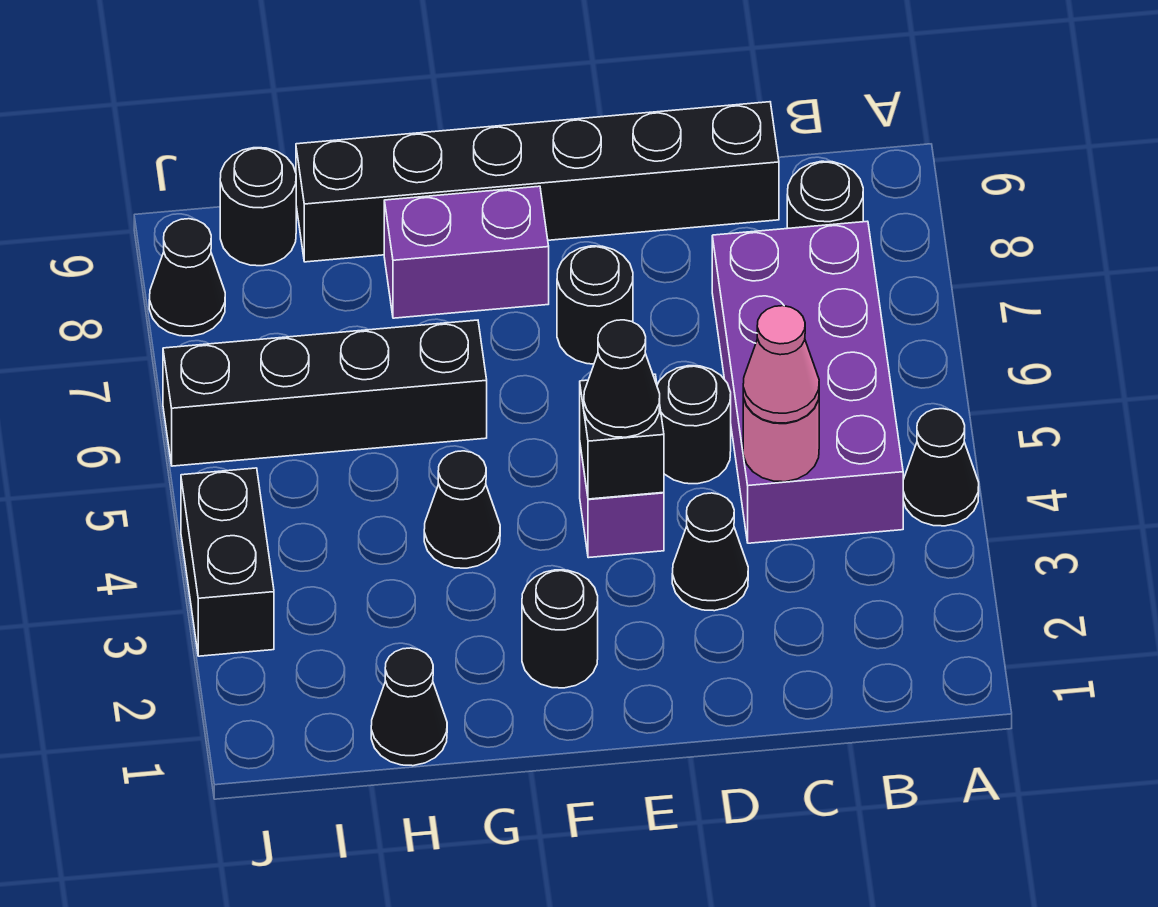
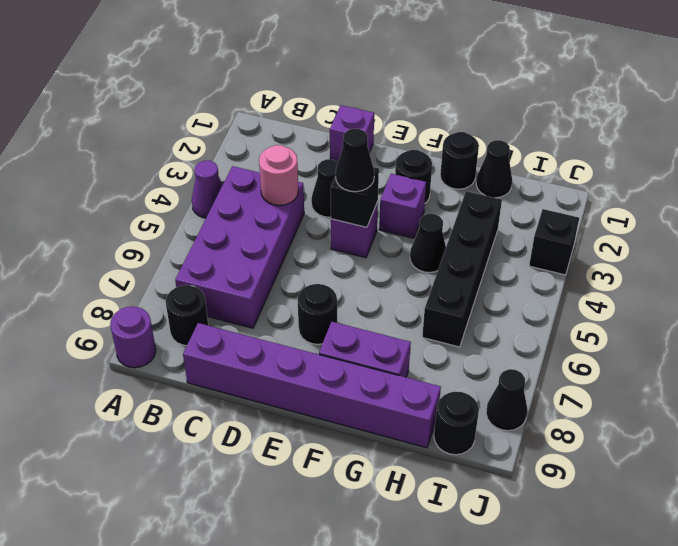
black 1x1 cone [903,409,979,526] -> purple 1x1 cone [192,161,222,218]
none -> purple 1x1 round brick [110,307,156,368]
pink 1x1 cone [743,306,819,423] -> none
black 1x6 brick [296,102,779,262] -> purple 1x6 brick [183,323,441,448]
none -> purple 1x1 brick [330,105,374,162]
black 1x1 round brick [657,366,731,484] -> black 1x1 round brick moved to [440,132,479,189]
none -> purple 1x1 brick [379,174,426,238]
black 1x4 brick [163,320,487,466] -> black 1x4 brick turned to [422,191,502,347]
black 1x2 brick [181,468,274,656] -> black 1x1 brick [529,209,579,275]

